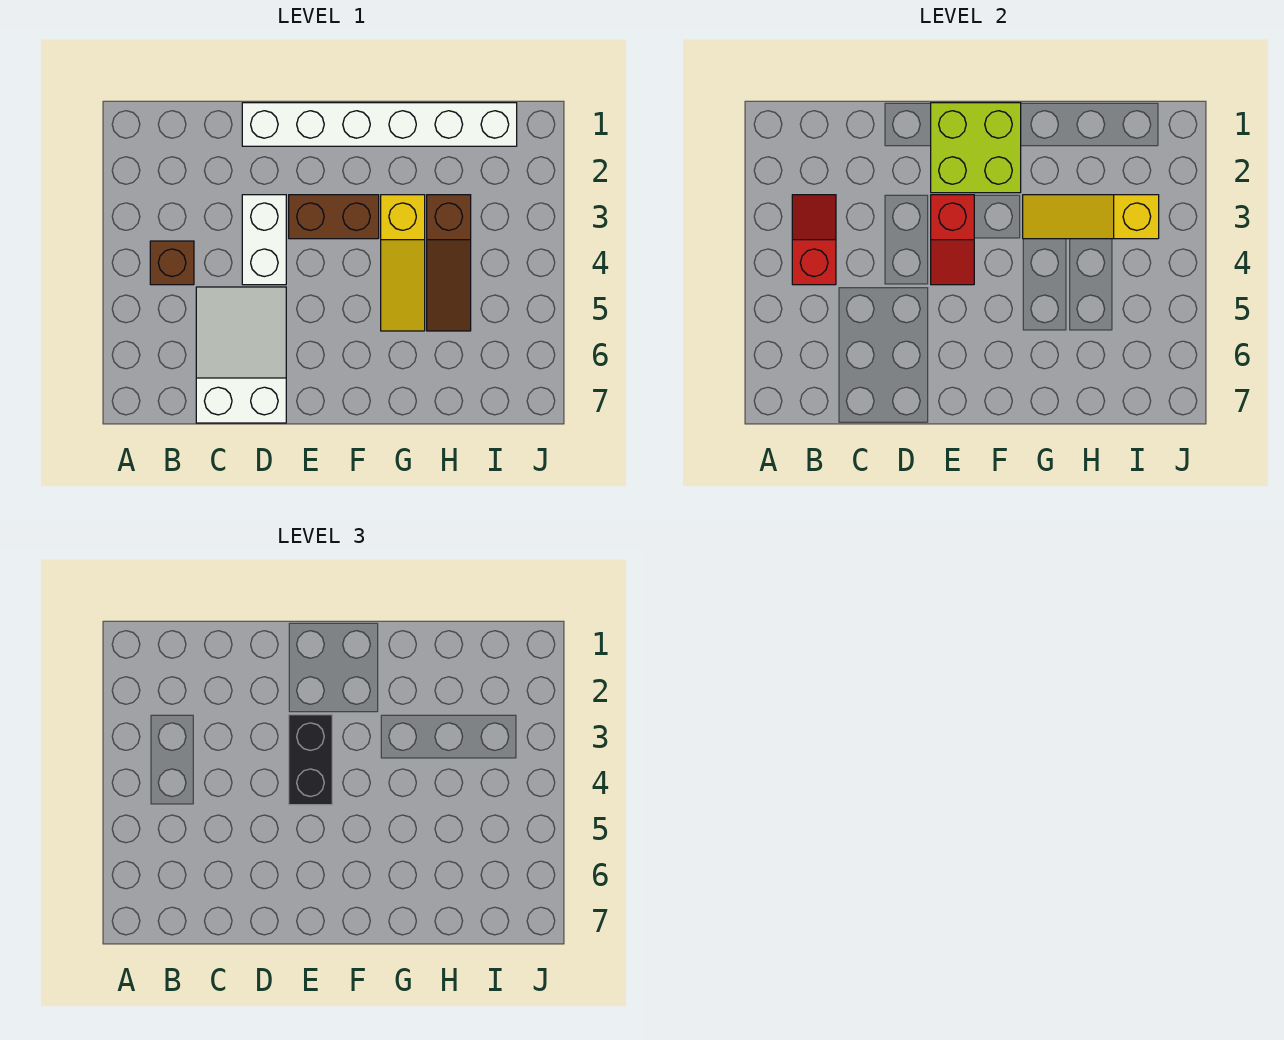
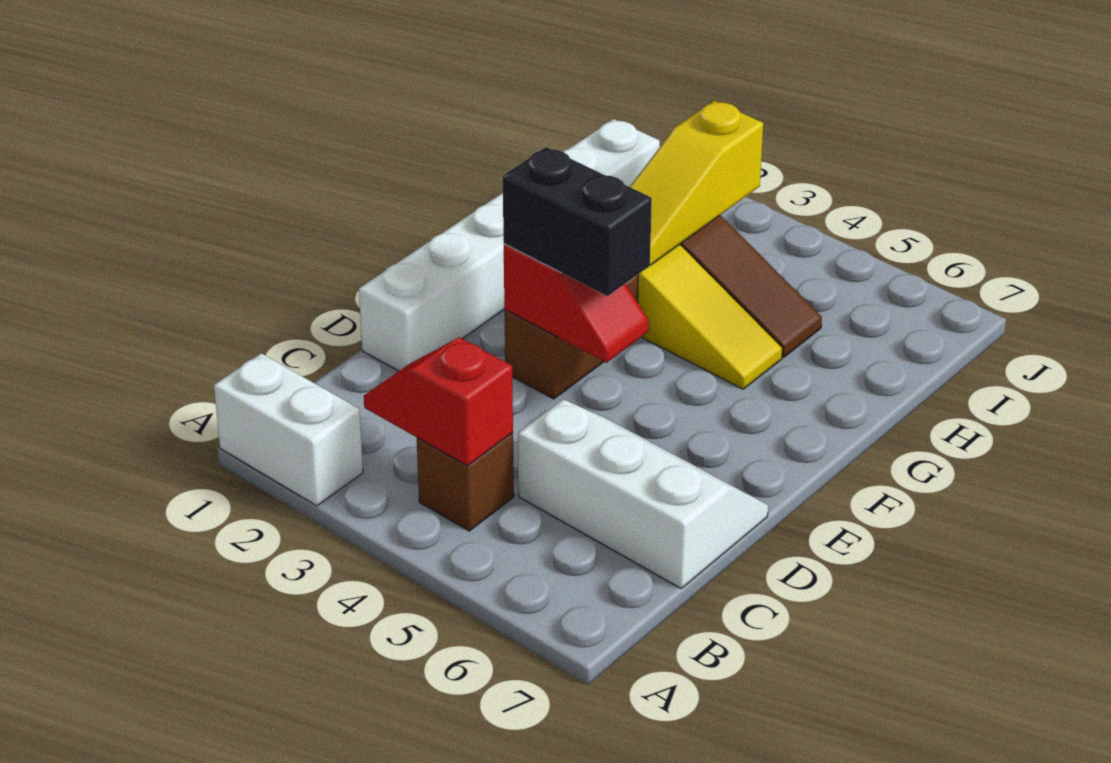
white 2x3 slope [196,287,286,423] -> white 2x3 slope turned to [518,399,768,588]
white 1x2 brick [242,195,286,285] -> white 1x2 brick moved to [214,353,363,506]
lime 2x2 brick [931,103,1021,193] -> none

